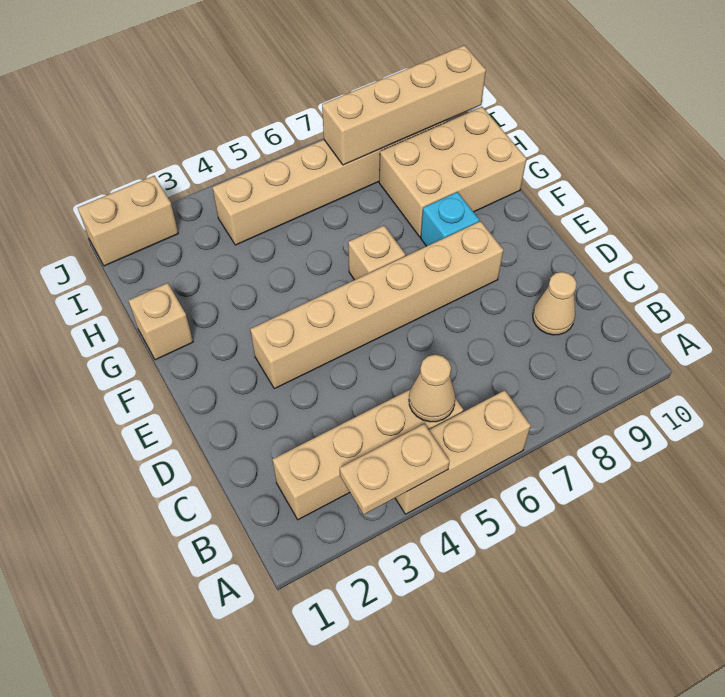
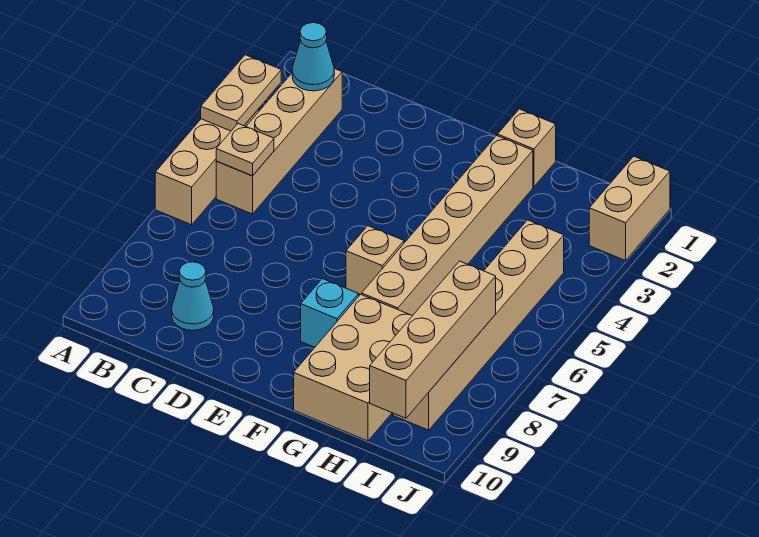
none -> cyan 1x1 cone [292,22,334,91]
tan 1x1 cone [409,355,455,422] -> tan 1x1 plate [216,124,274,176]
tan 1x1 cone [533,272,577,335] -> cyan 1x1 cone [172,262,214,330]
tan 1x6 brick [250,221,504,389] -> tan 1x6 brick moved to [362,136,533,315]

